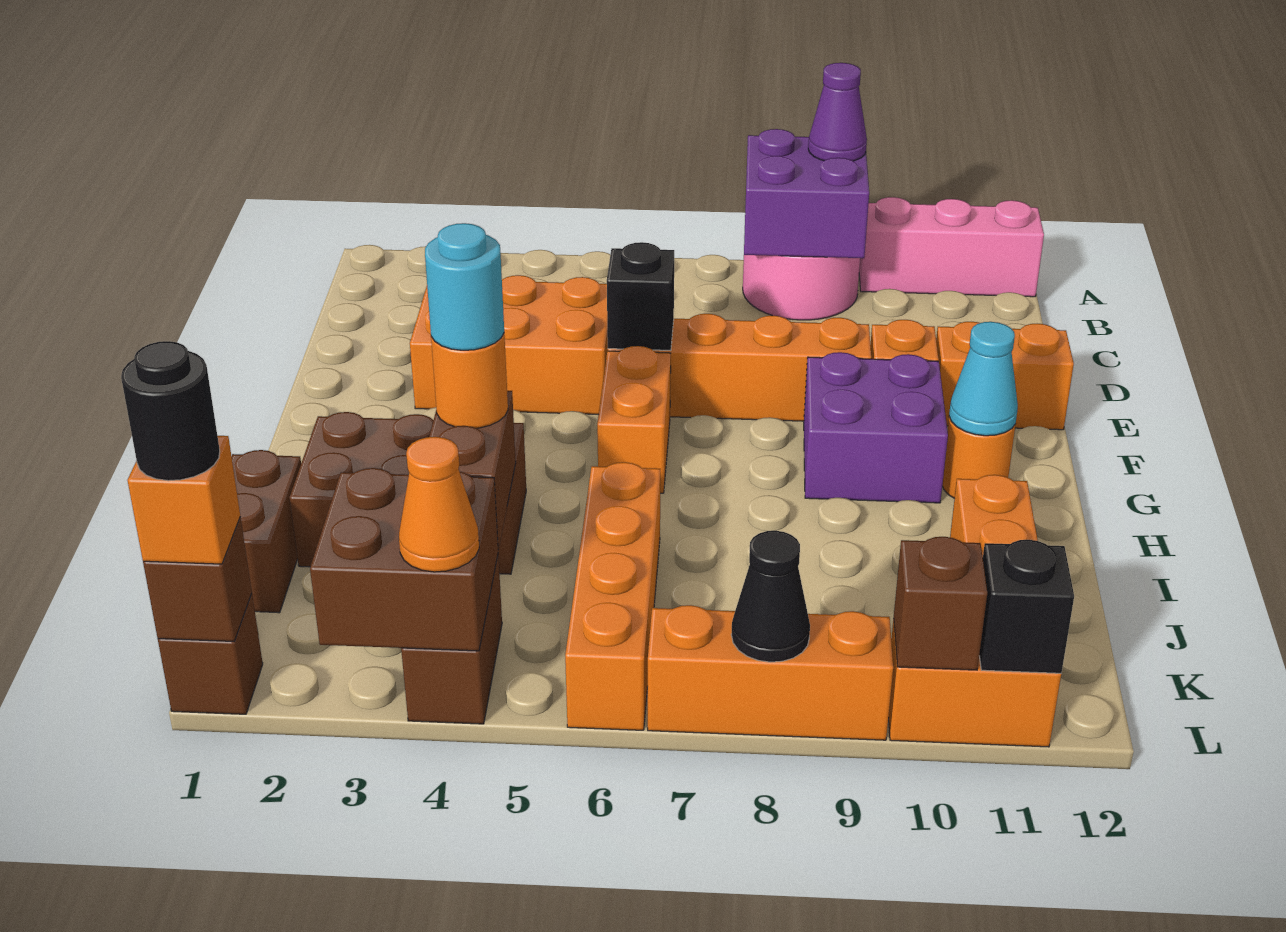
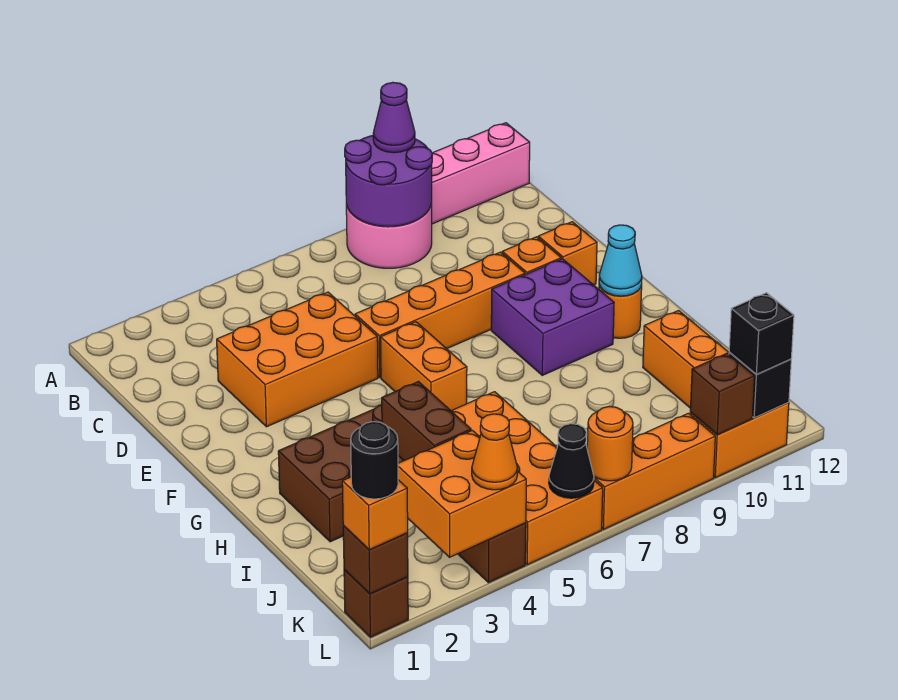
purple 2x2 brick [744,129,869,258] -> purple 2x2 round brick [345,136,432,226]
black 1x1 brick [607,242,674,351] -> black 1x1 brick moved to [729,293,794,375]
orange 1x2 brick [936,322,1074,430] -> orange 1x1 brick [538,222,597,285]
brown 1x2 brick [232,450,301,613] -> none
orange 1x1 round brick [431,334,508,428] -> orange 1x1 round brick moved to [587,407,633,481]
cyan 1x1 round brick [425,223,504,350] -> none
orange 1x4 brick [565,462,660,730] -> orange 2x4 brick [452,392,603,565]
brown 2x2 brick [310,468,498,651] -> orange 2x2 brick [398,430,526,557]
black 1x1 cone [731,531,810,662] -> black 1x1 cone moved to [549,424,594,498]

